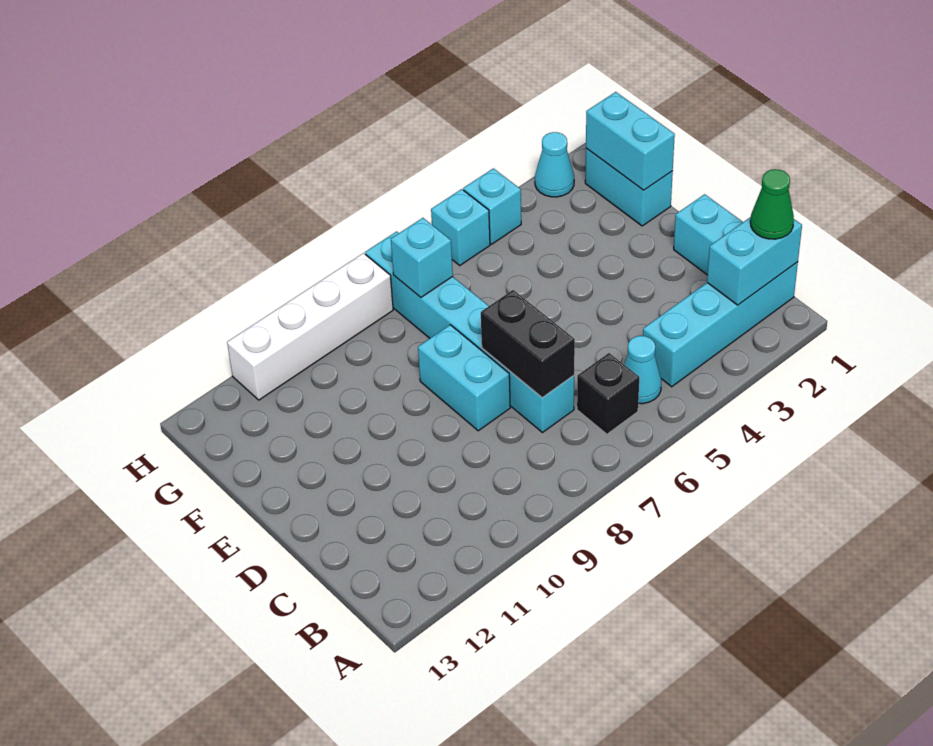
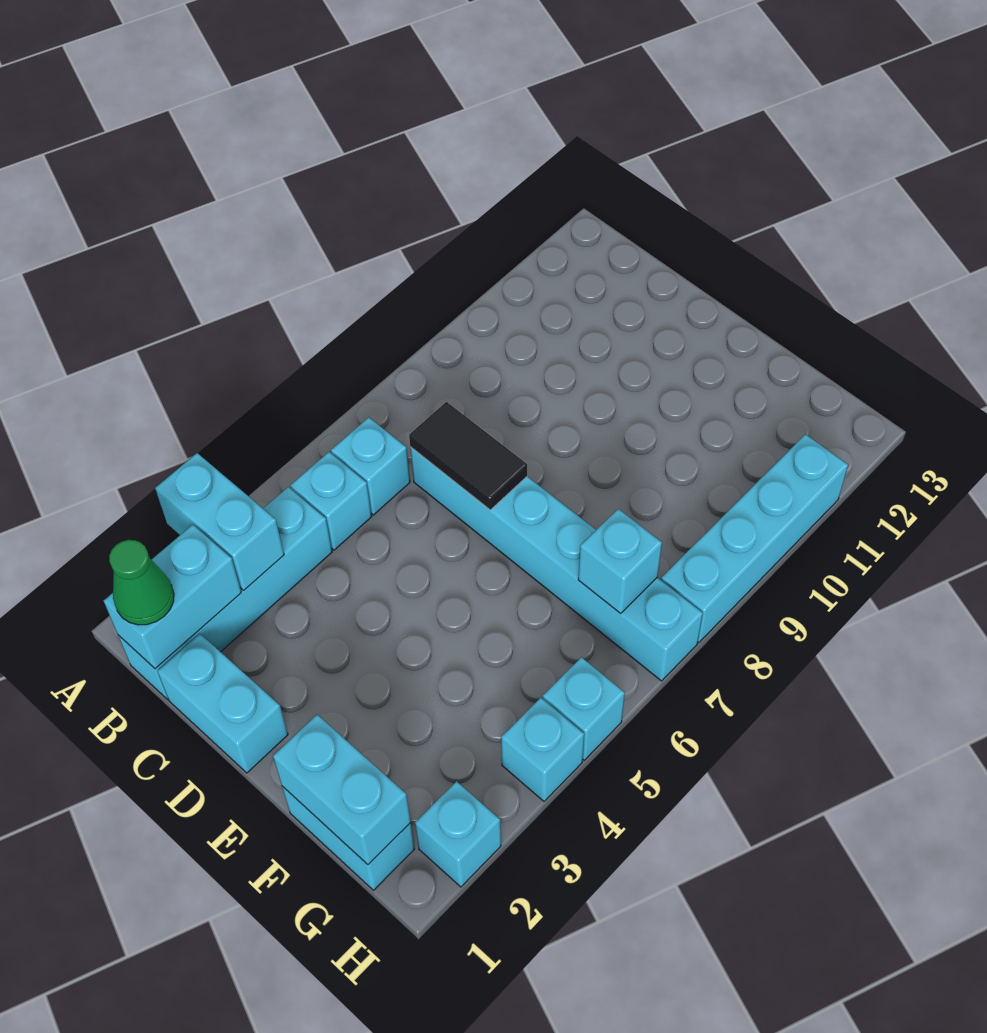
cyan 1x1 cone [624,336,661,404] -> cyan 1x1 brick [290,452,372,550]
black 1x1 brick [577,353,639,434] -> cyan 1x1 brick [331,417,410,515]
black 1x2 brick [481,290,575,398] -> black 1x2 tile [409,402,527,510]
cyan 1x2 brick [418,325,510,431] -> cyan 1x2 brick moved to [155,453,284,590]
cyan 1x1 cone [535,132,574,197] -> cyan 1x1 brick [415,781,501,887]
white 1x4 brick [227,253,393,400] -> cyan 1x4 brick [661,434,848,643]

